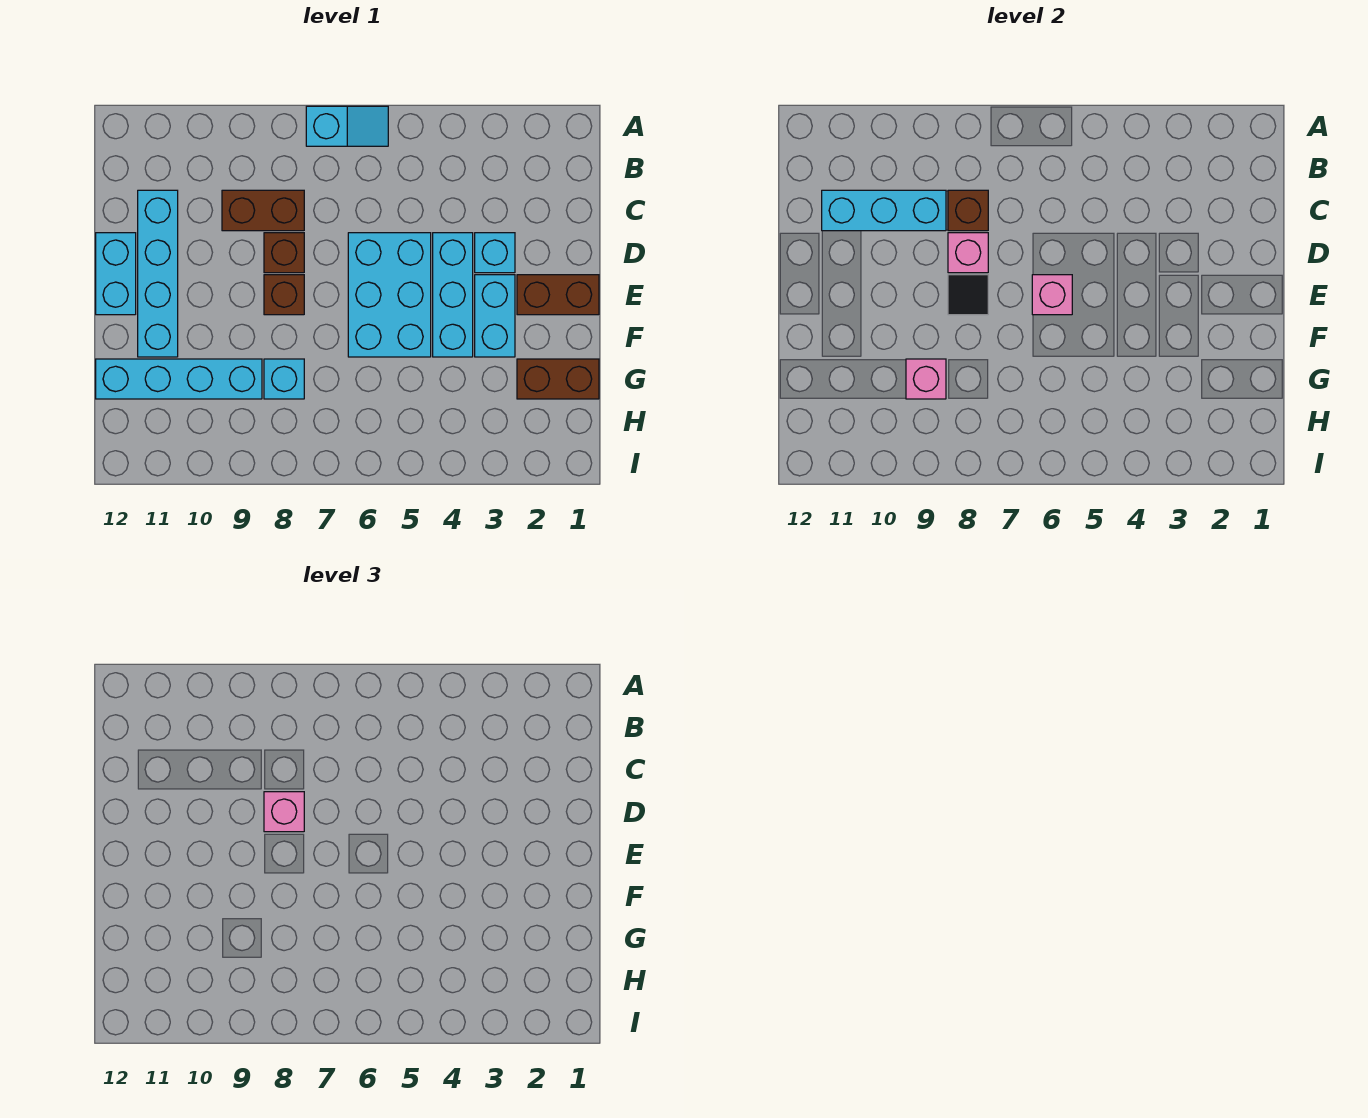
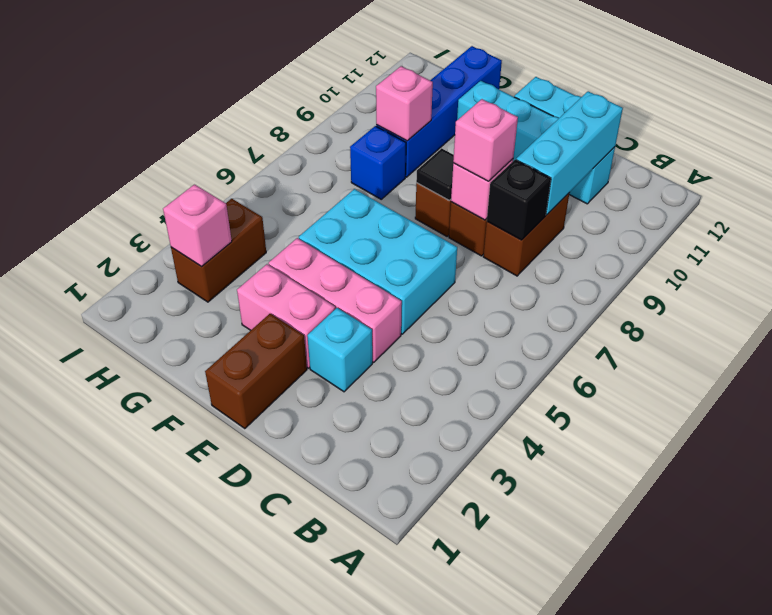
cyan 1x2 slope [306,106,388,146] -> none
brown 1x1 brick [948,190,988,231] -> black 1x1 brick [487,160,551,240]
cyan 1x3 brick [433,233,473,357] -> pink 1x3 brick [268,238,402,362]
cyan 1x2 brick [475,275,515,357] -> pink 1x2 brick [237,264,335,368]
pink 1x1 brick [1032,275,1072,315] -> pink 1x1 brick moved to [163,185,232,267]
brown 1x2 brick [517,359,599,399] -> brown 1x2 brick moved to [171,199,266,302]
cyan 1x1 brick [264,359,304,399] -> blue 1x1 brick [350,126,406,199]
cyan 1x4 brick [96,359,262,399] -> blue 1x4 brick [376,46,502,177]

